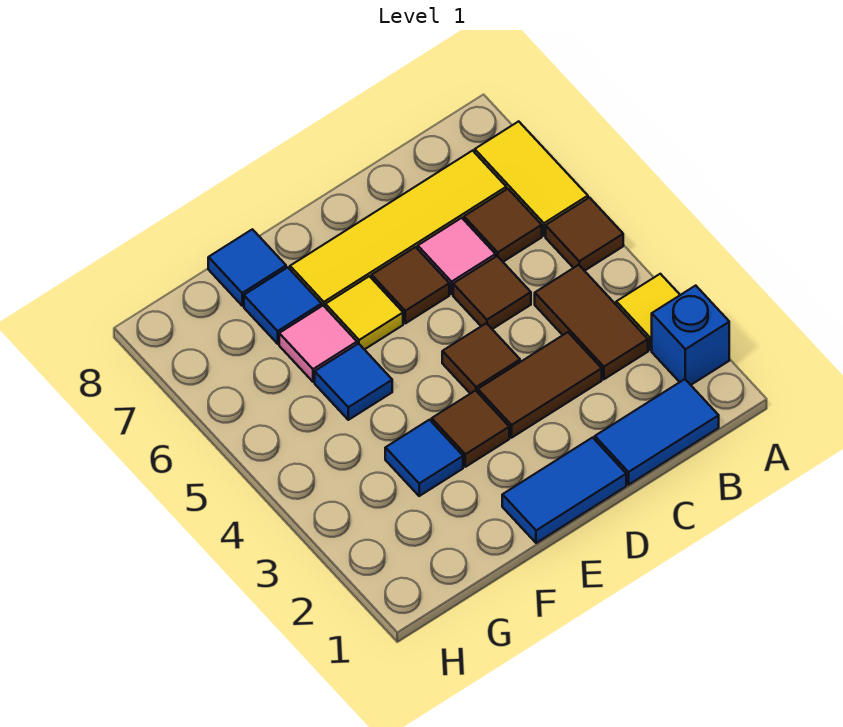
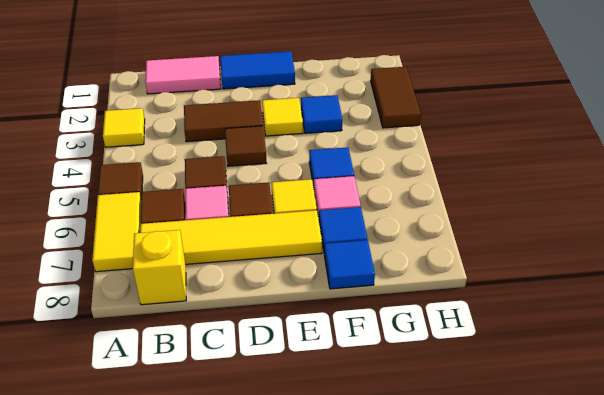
blue 1x1 brick [652,286,729,385] -> none
blue 1x2 tile [595,379,719,485] -> pink 1x2 tile [145,56,221,94]
brown 1x2 tile [535,265,648,379] -> brown 1x2 tile moved to [371,67,421,128]
none -> yellow 1x1 brick [133,230,186,305]
brown 1x1 tile [432,391,509,467] -> yellow 1x1 tile [262,98,303,136]

